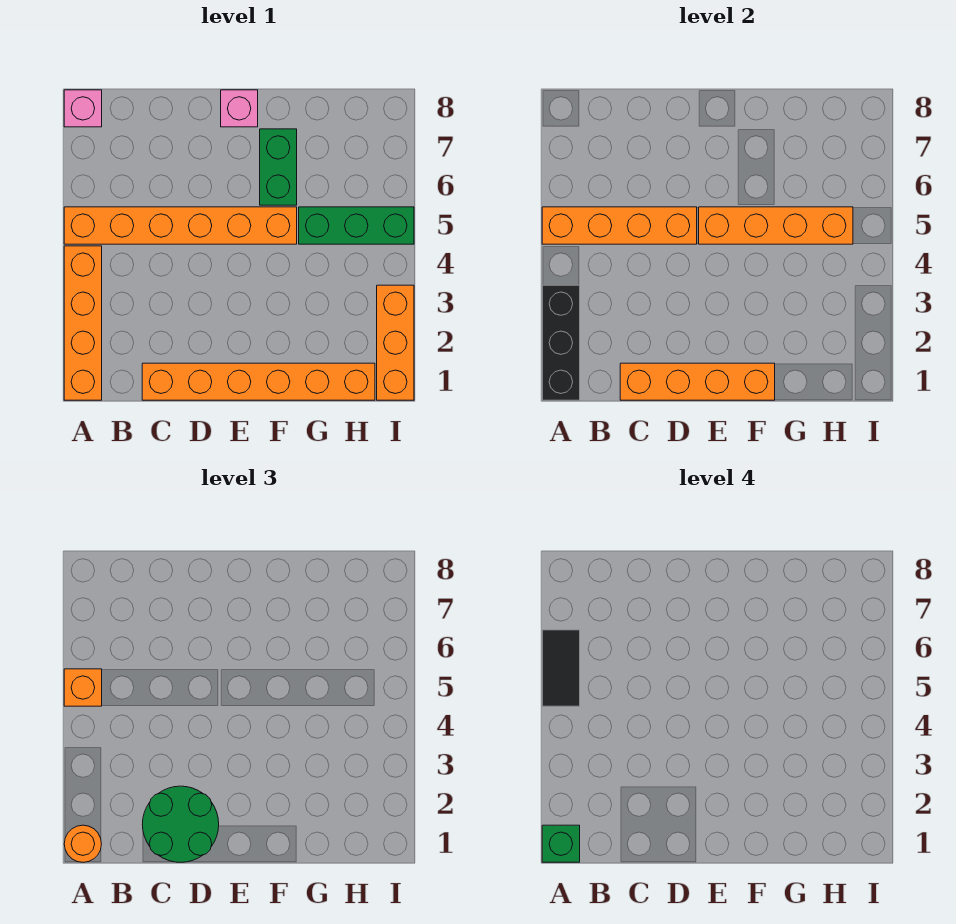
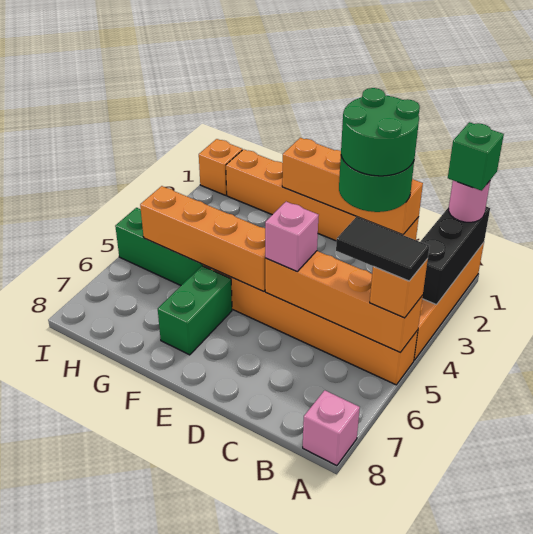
orange 1x1 round brick [64,825,101,862] -> pink 1x1 round brick [449,181,490,222]
black 1x2 tile [542,630,580,706] -> black 1x2 tile turned to [336,217,429,281]
none -> green 2x2 round brick [341,88,420,176]
pink 1x1 brick [221,90,258,127] -> pink 1x1 brick moved to [265,202,319,271]
orange 1x3 brick [377,285,414,400] -> orange 1x1 brick [199,139,242,195]

